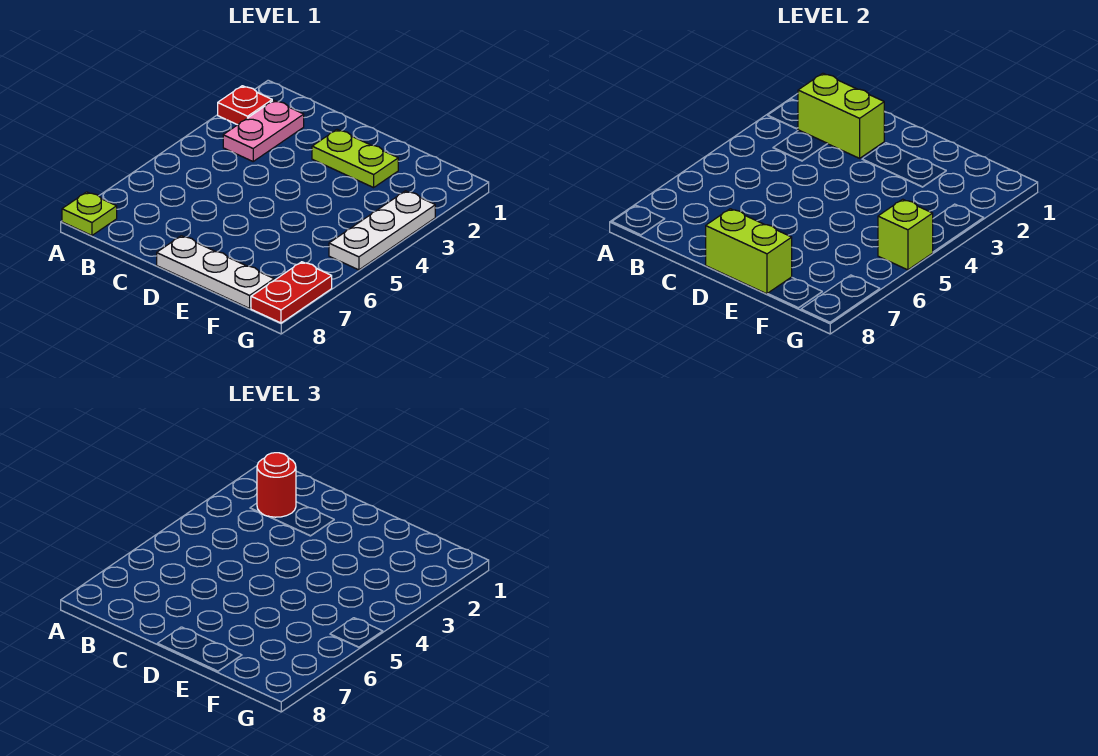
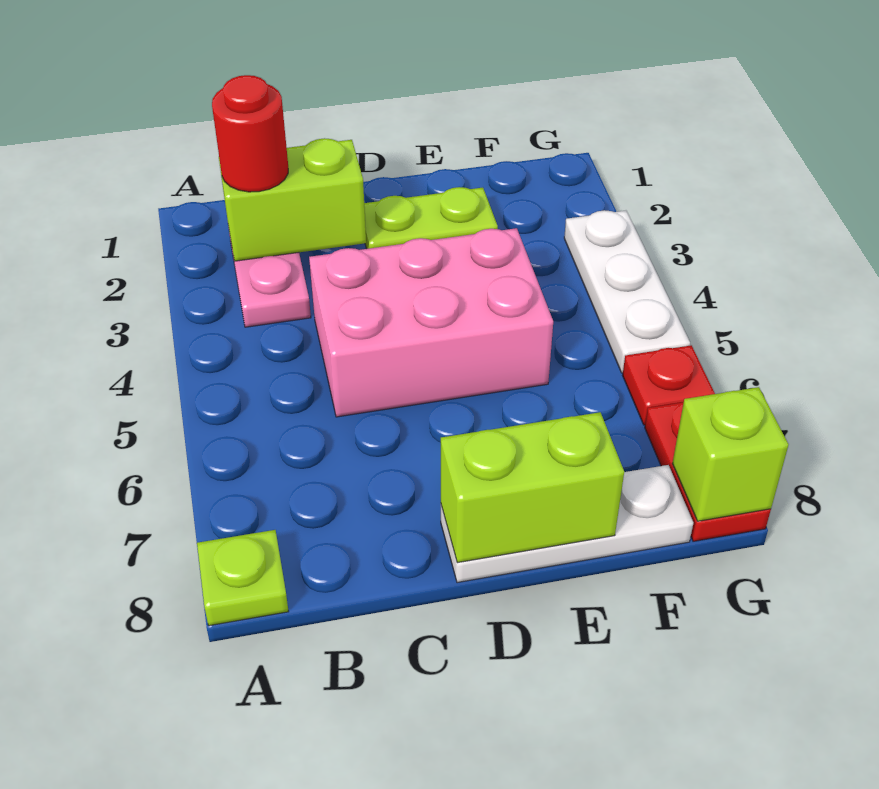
red 1x1 plate [218,86,272,125] -> red 1x1 plate moved to [623,345,715,425]
none -> pink 2x3 brick [309,228,553,417]
lime 1x1 brick [878,199,933,270] -> lime 1x1 brick moved to [672,387,788,521]

